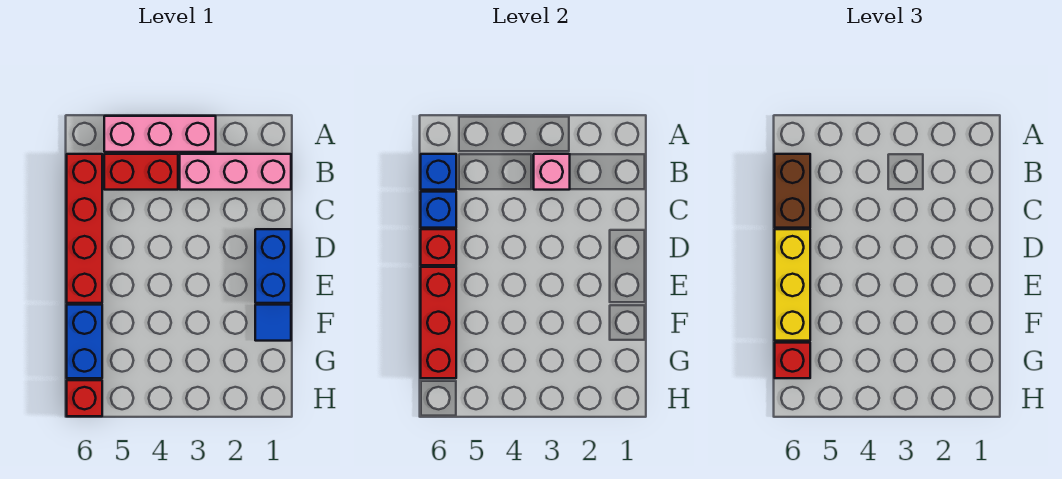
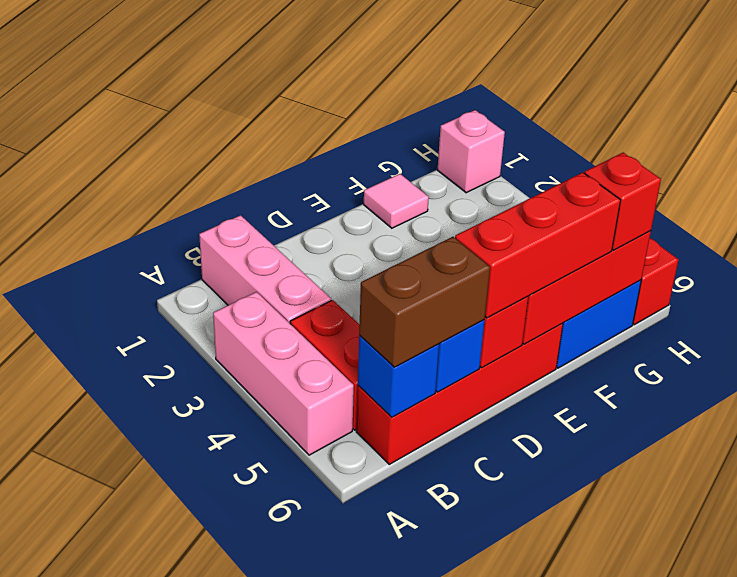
pink 1x1 brick [534,154,570,190] -> pink 1x1 brick moved to [437,110,505,193]
blue 1x2 brick [255,229,291,303] -> none
yellow 1x3 brick [775,229,810,341] -> red 1x3 brick [455,172,621,318]
blue 1x1 tile [255,305,291,341] -> pink 1x1 tile [364,174,429,228]

